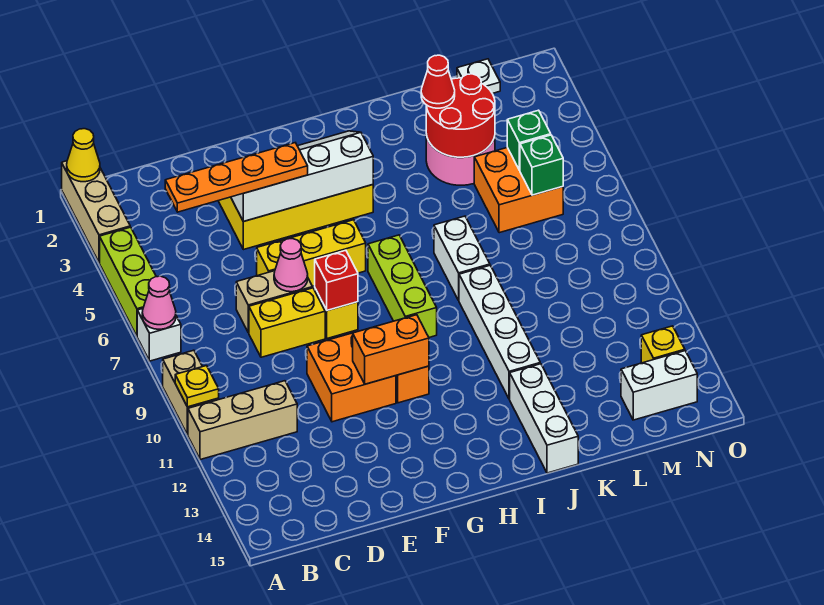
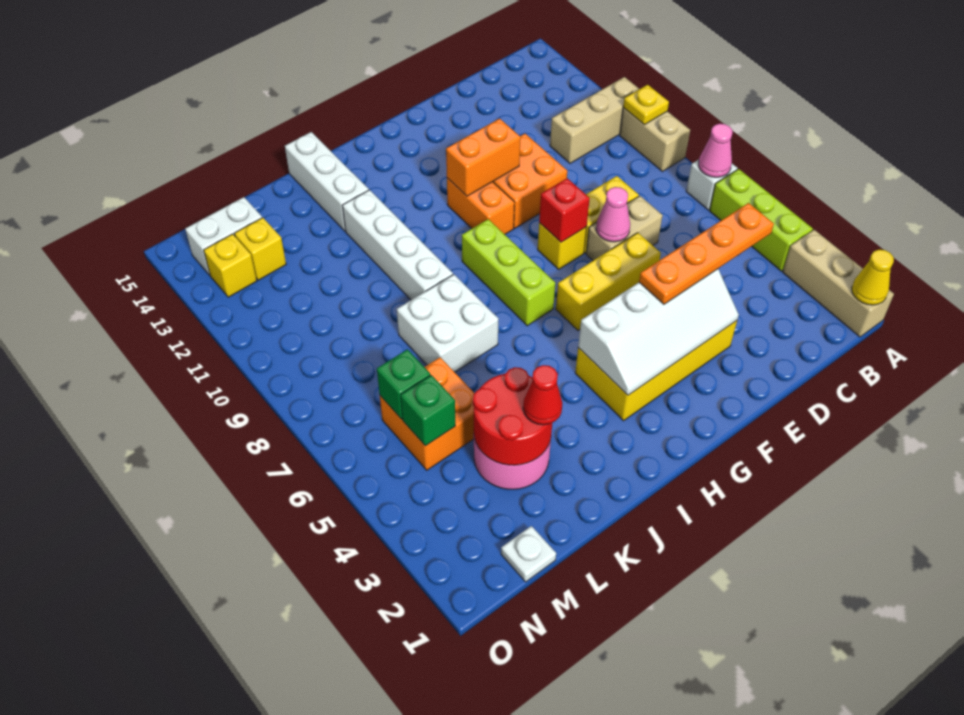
white 1x2 brick [434,216,490,300] -> white 2x2 brick [397,274,498,372]
none -> yellow 1x1 brick [234,218,286,280]

